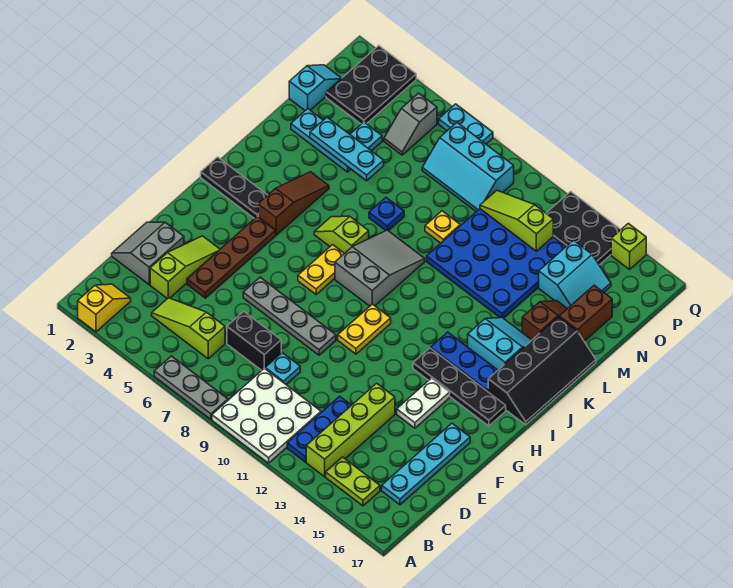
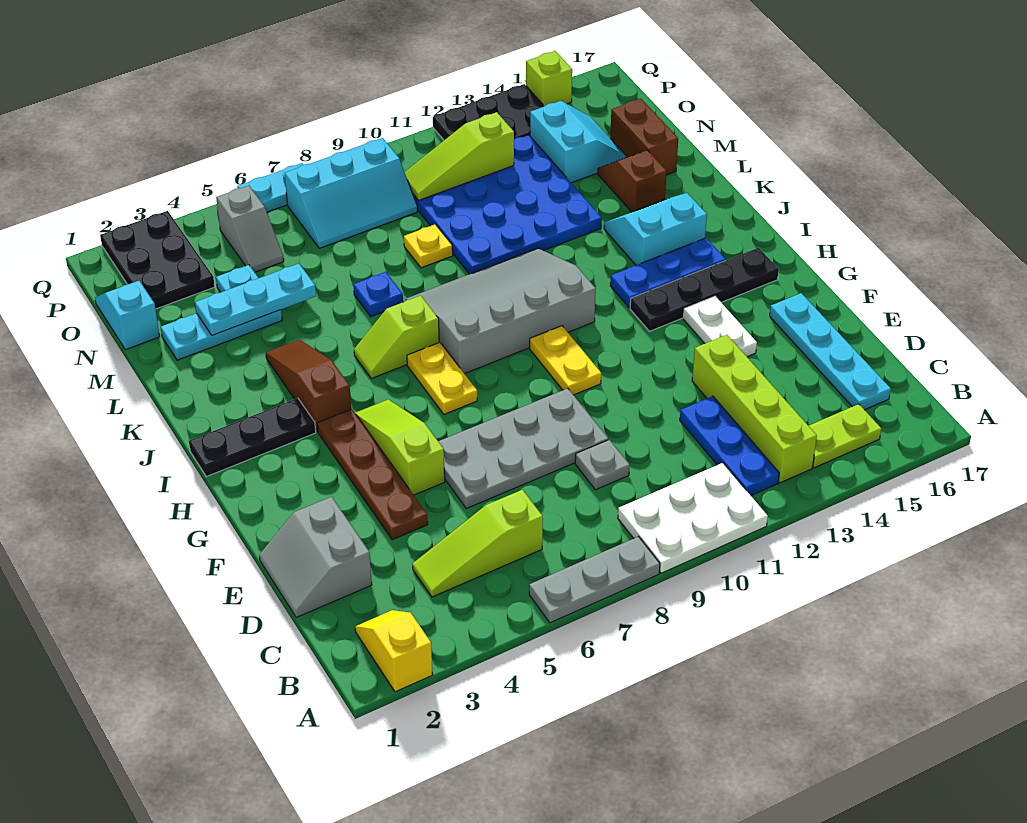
white 3x3 plate [212,368,321,463] -> white 2x3 plate [618,463,768,573]
lime 1x3 slope [150,236,220,299] -> lime 1x3 slope moved to [355,399,445,495]
black 1x2 brick [227,312,281,370] -> none
cyan 1x1 plate [265,353,300,384] -> grey 1x1 plate [575,440,630,490]
grey 1x4 plate [243,277,336,355] -> grey 2x4 plate [438,388,608,508]
grey 2x3 slope [335,230,425,306] -> grey 3x4 slope [406,248,596,374]
black 2x4 slope [488,317,596,425] -> none

